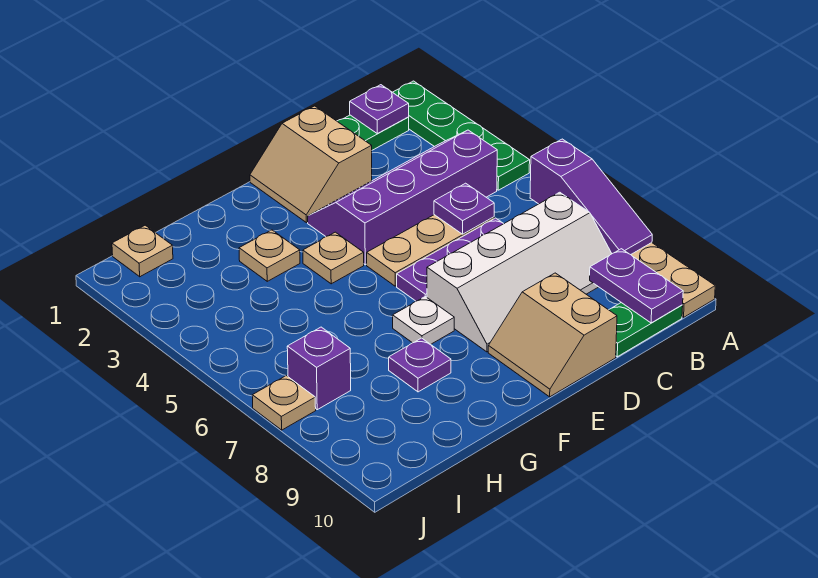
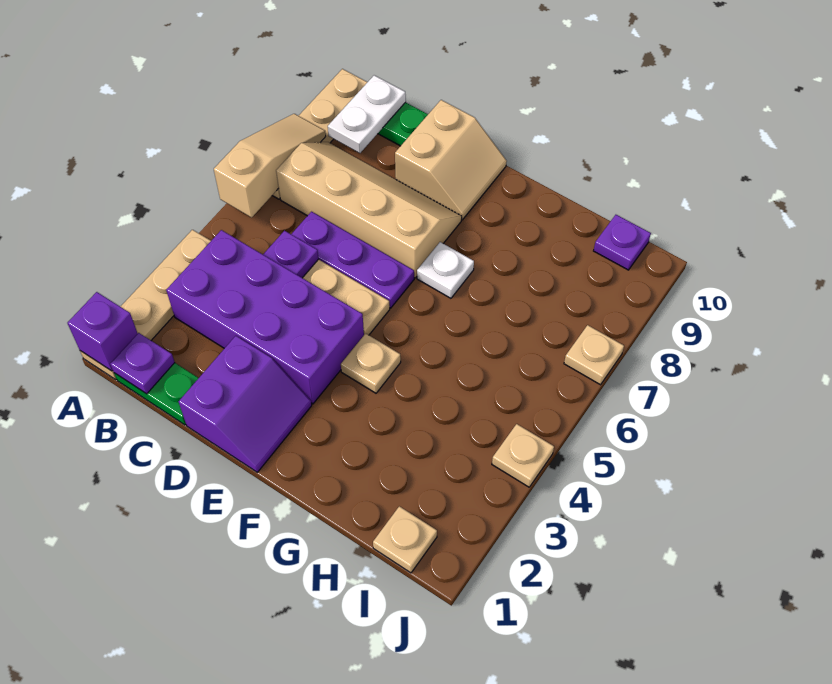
green 1x4 plate [393,81,530,190] -> tan 1x4 plate [80,230,211,379]
purple 1x3 slope [530,139,652,255] -> tan 1x3 slope [214,114,326,217]
purple 2x4 slope [308,130,497,265] -> purple 2x4 brick [166,230,364,404]
white 2x4 slope [427,192,612,352] -> tan 2x4 slope [276,142,462,278]
purple 1x2 plate [590,249,683,323] -> white 1x2 plate [328,75,406,153]
tan 2x2 slope [250,106,372,223] -> purple 2x2 slope [178,336,312,472]
tan 1x1 plate [239,230,300,281] -> tan 1x1 plate moved to [492,424,554,487]
purple 1x1 plate [389,338,451,392] -> purple 1x1 plate moved to [594,215,651,270]
purple 1x1 brick [287,327,351,410] -> purple 1x1 brick moved to [68,292,138,371]

